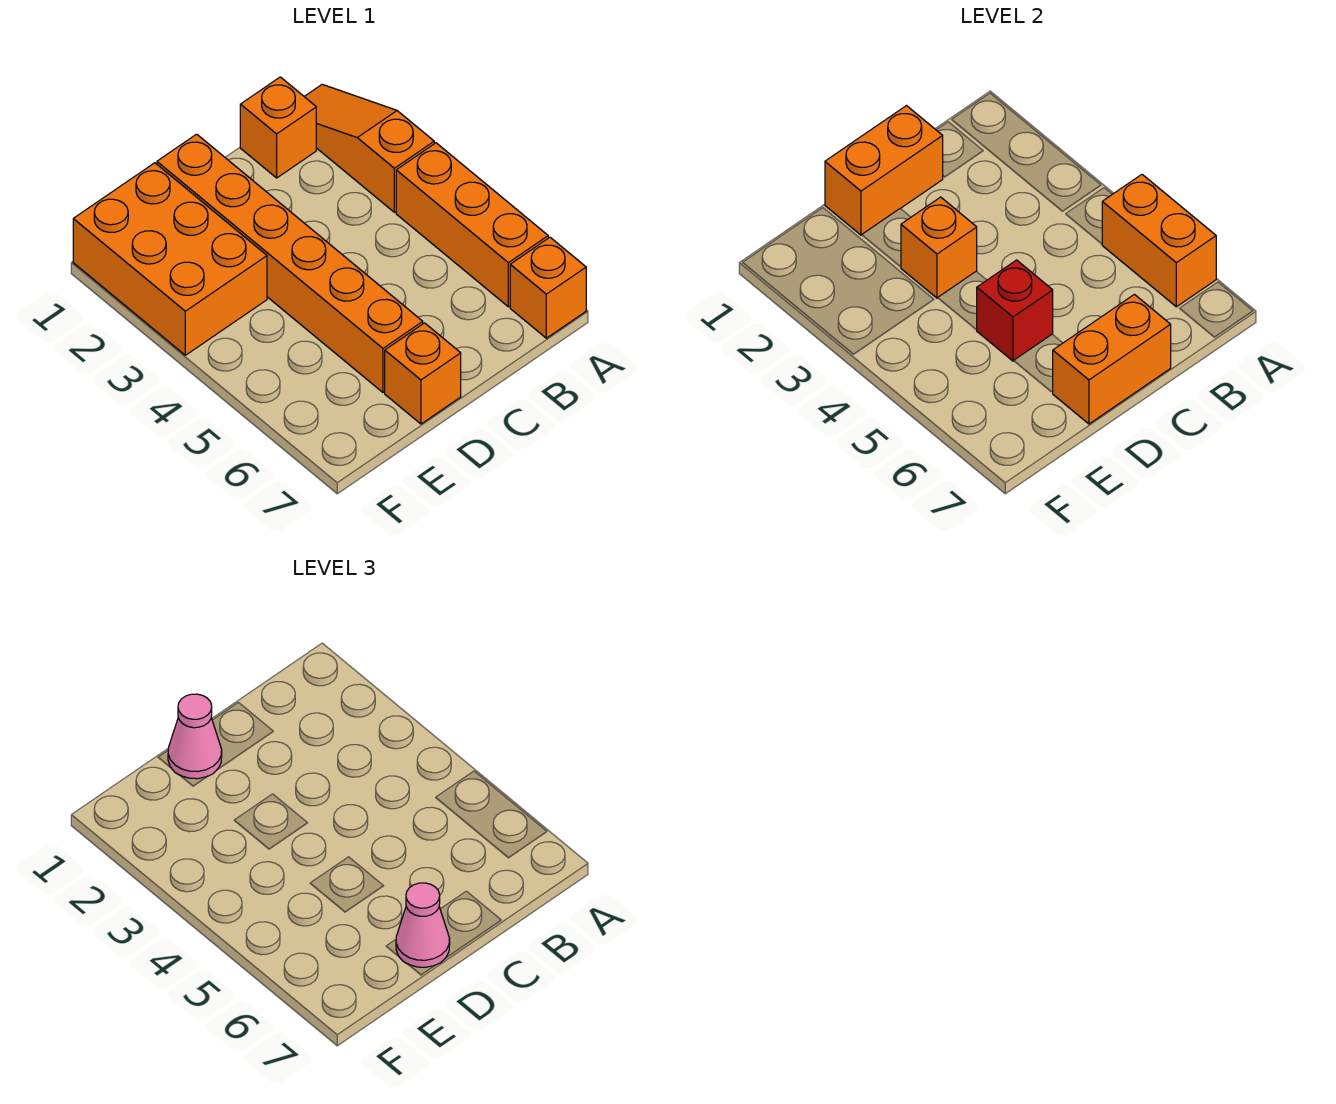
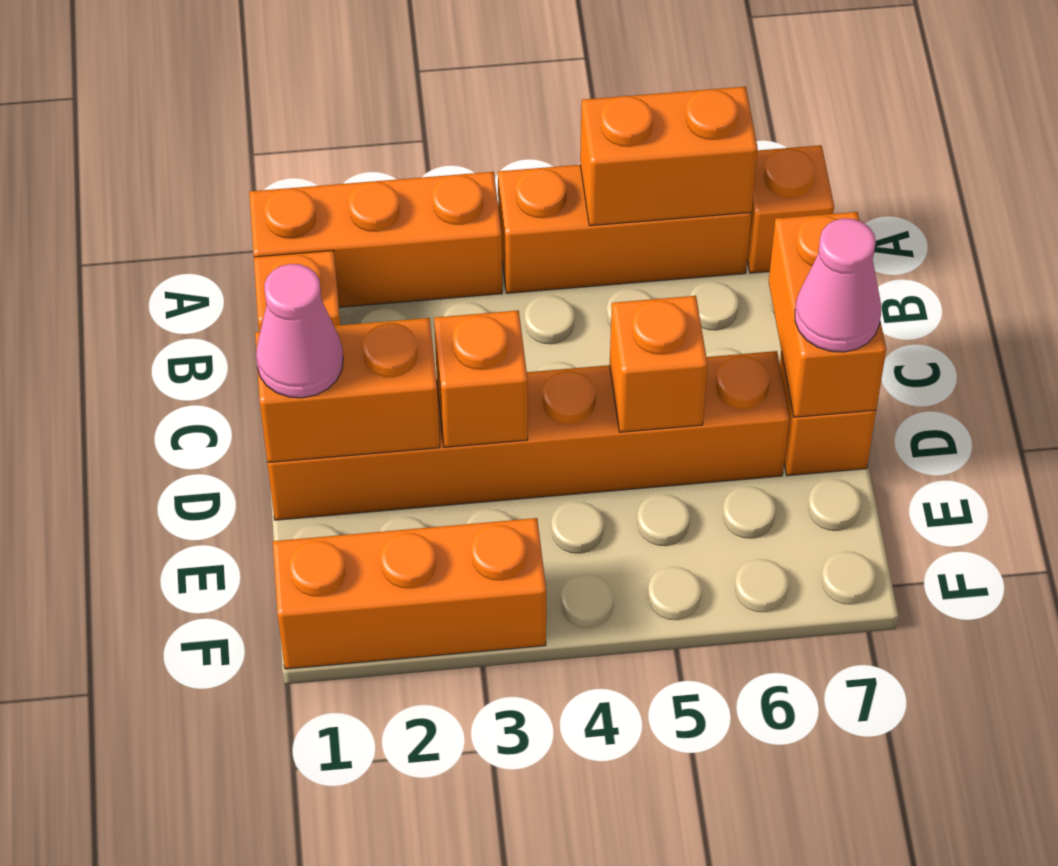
orange 1x3 slope [304,84,434,212] -> orange 1x3 brick [249,172,502,307]
orange 1x2 brick [825,106,943,235] -> orange 1x2 brick turned to [255,318,440,463]
red 1x1 brick [977,260,1053,361] -> orange 1x1 brick [610,296,708,432]
orange 2x3 brick [73,163,267,355] -> orange 1x3 brick [273,518,546,669]

